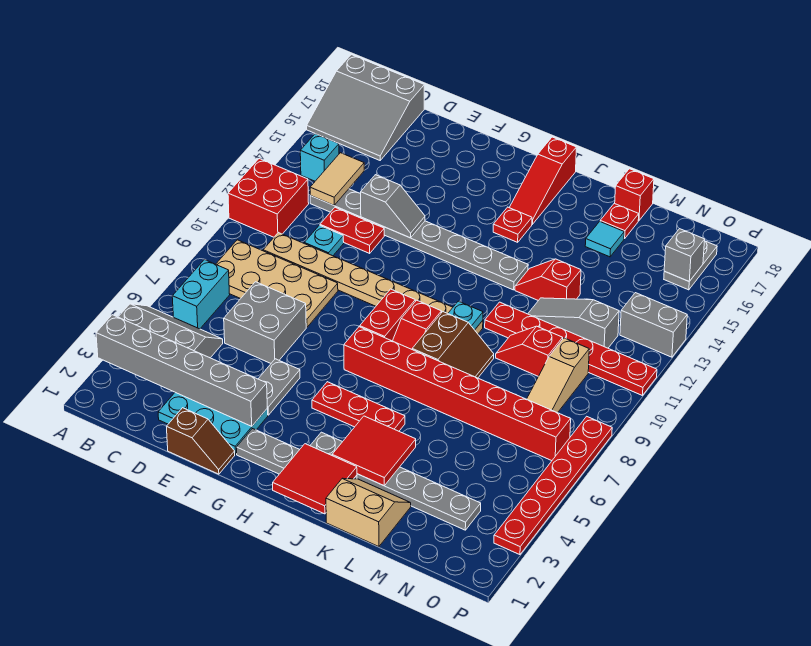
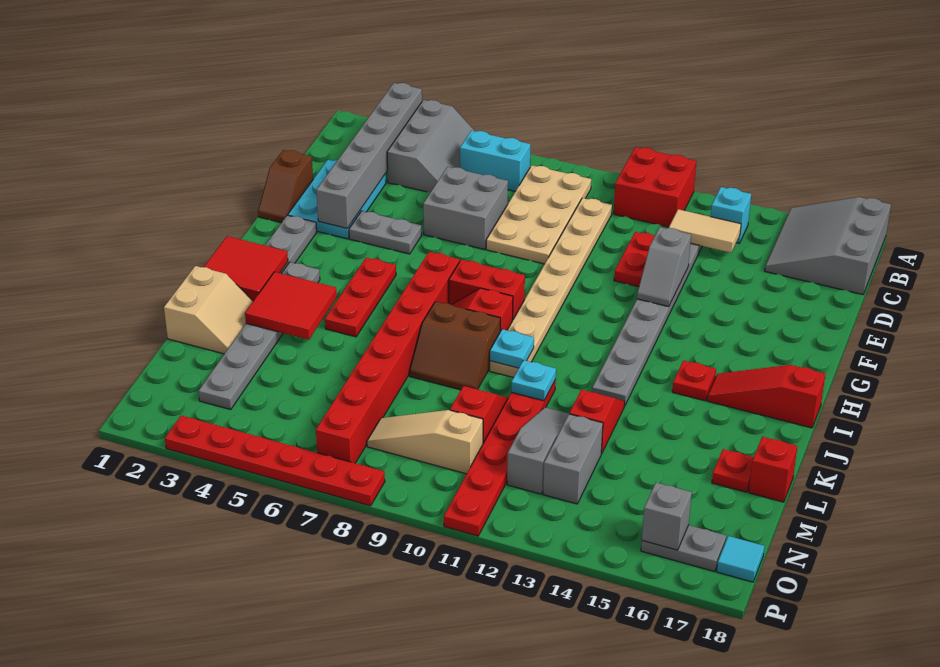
cyan 1x1 plate [304,225,344,256] -> cyan 1x1 plate moved to [511,360,556,401]
cyan 1x1 tile [585,222,624,257] -> cyan 1x1 tile moved to [717,536,764,582]
grey 1x2 brick [620,293,687,357] -> grey 1x2 brick moved to [543,414,603,504]

